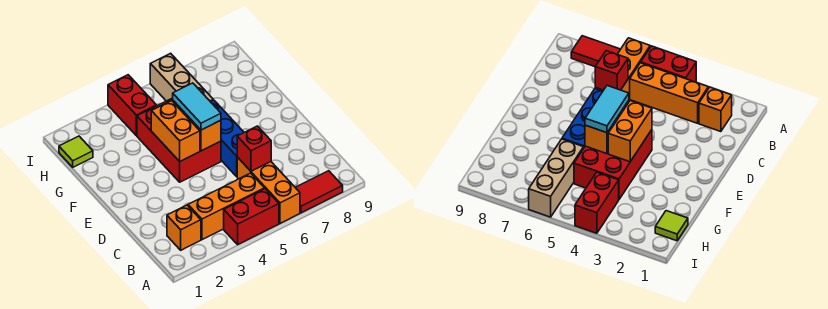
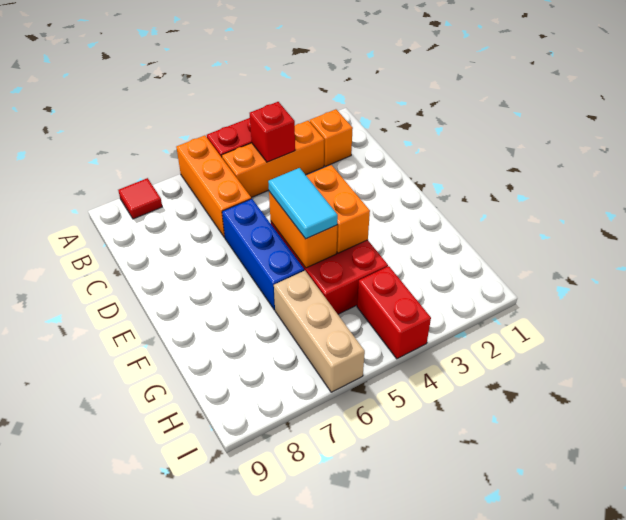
red 1x2 tile [295,171,343,213] -> red 1x1 tile [118,178,162,219]
red 1x1 brick [237,126,271,171] -> red 1x1 brick moved to [250,102,295,162]
lime 1x1 tile [59,136,93,167] -> none

